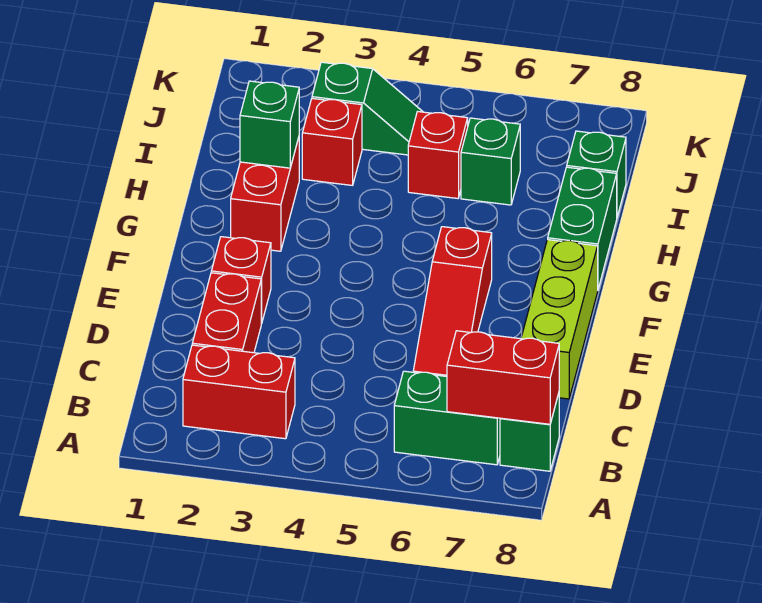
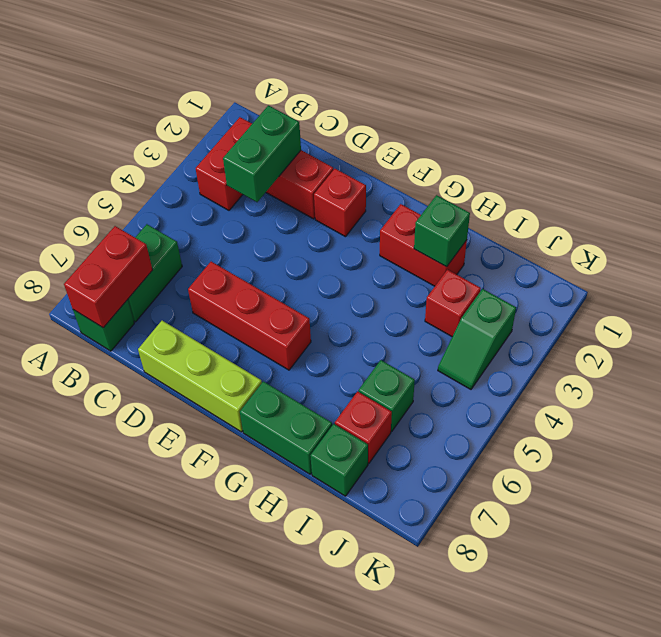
none -> green 1x2 brick [223,105,301,202]
red 1x3 slope [413,227,492,377] -> red 1x3 brick [188,262,311,370]
red 1x1 brick [408,112,468,198] -> red 1x1 brick moved to [335,392,392,463]

